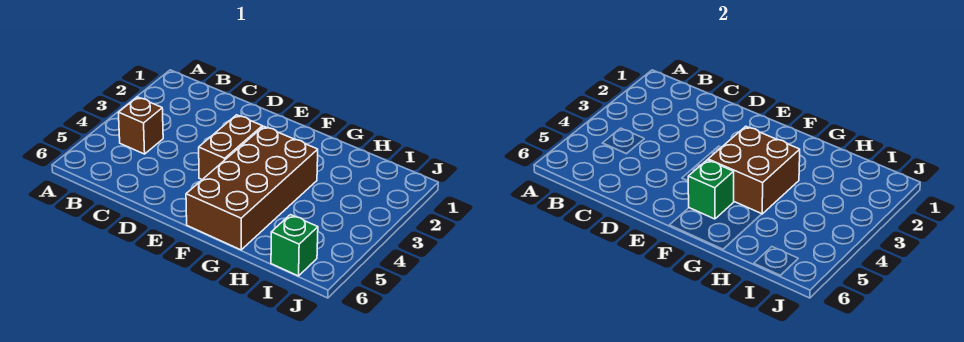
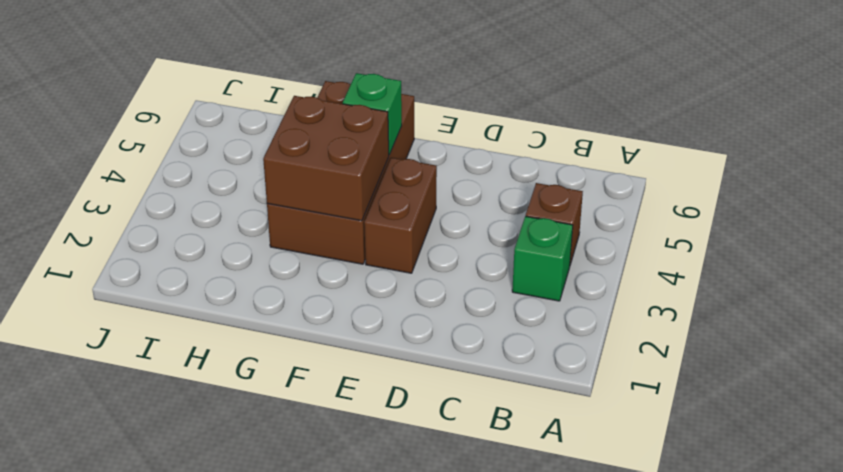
green 1x1 brick [271,215,318,276] -> green 1x1 brick moved to [512,216,573,301]

